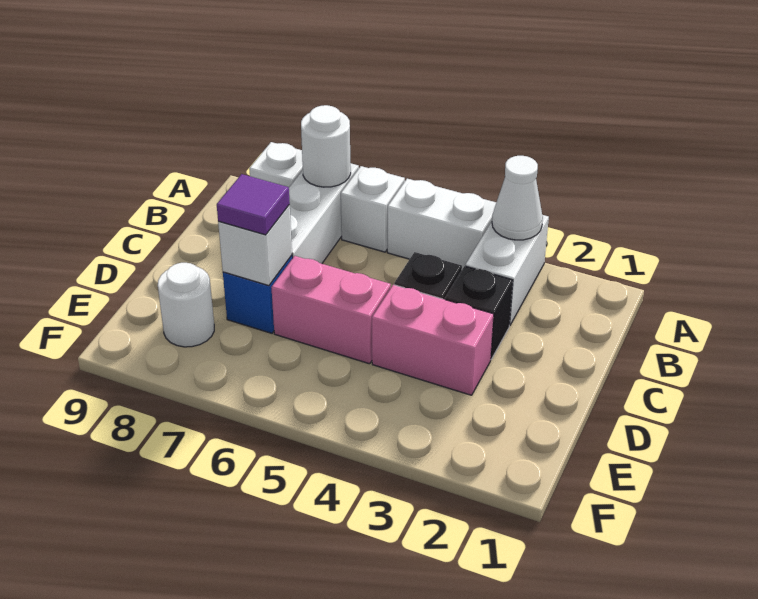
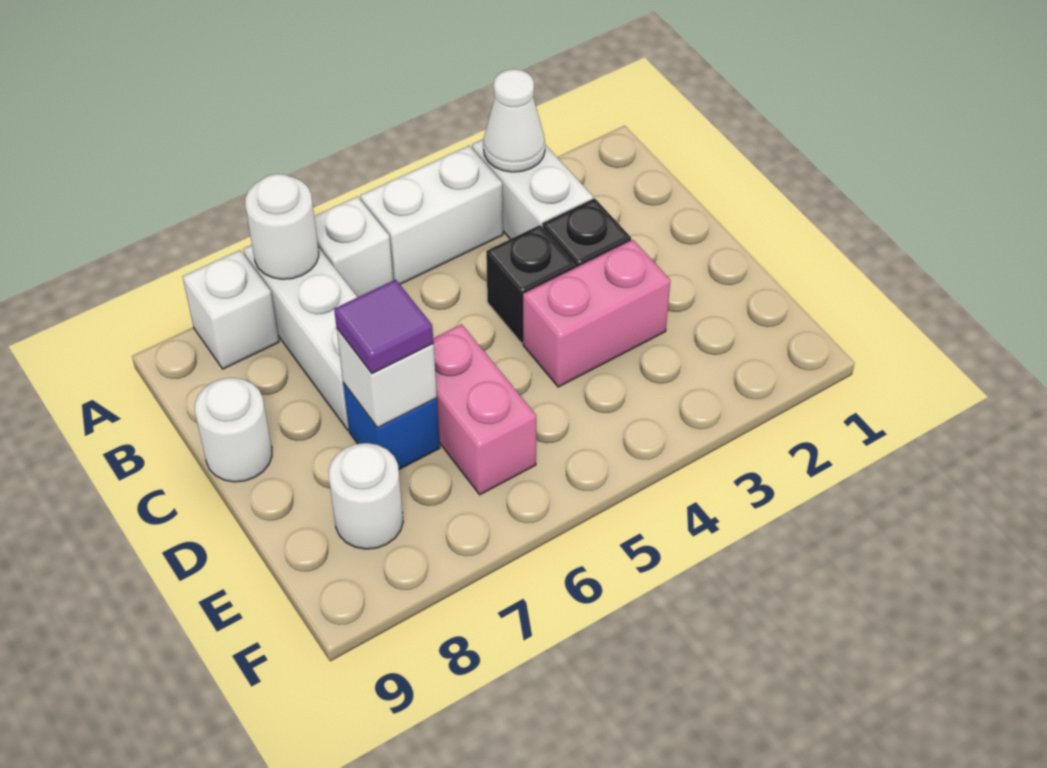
none -> white 1x1 round brick [195,378,272,482]
pink 1x2 brick [271,256,391,364] -> pink 1x2 brick turned to [433,324,536,495]

